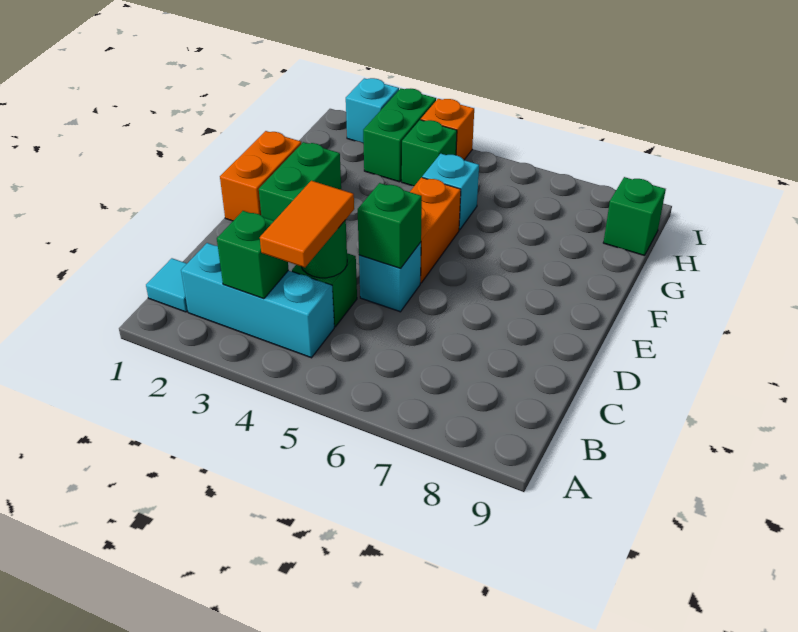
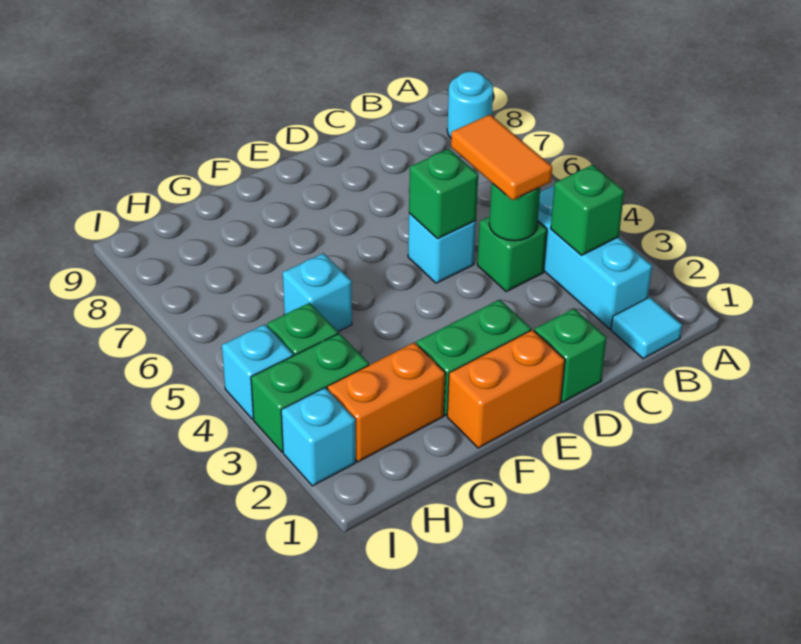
none -> cyan 1x1 round brick [447,71,493,138]
orange 1x2 tile [260,181,354,267] -> orange 1x2 tile turned to [451,115,552,200]
orange 1x2 brick [410,177,461,283] -> orange 1x2 brick moved to [327,343,445,462]
green 1x1 brick [603,177,666,256] -> green 1x1 brick moved to [535,308,607,402]
orange 1x1 brick [421,99,474,160] -> cyan 1x1 brick [222,324,293,419]

